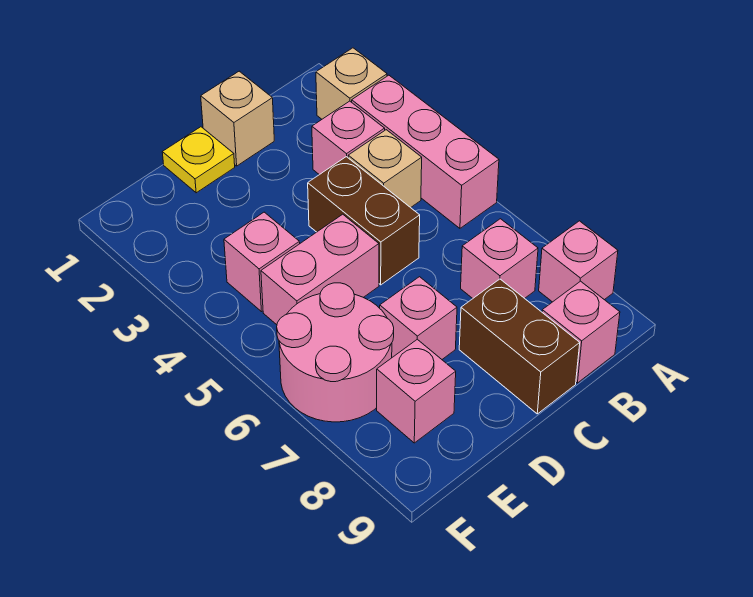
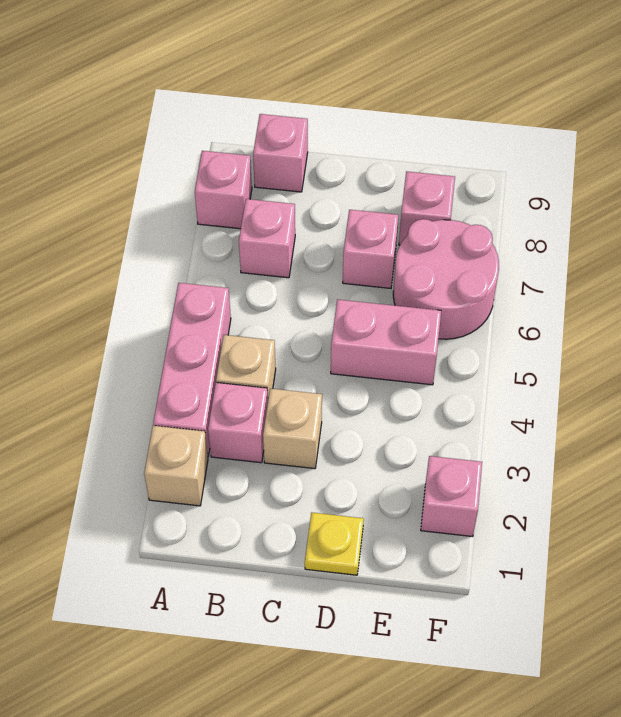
tan 1x1 brick [201,71,274,166] -> tan 1x1 brick moved to [263,388,322,469]
brown 1x2 brick [308,157,420,285] -> none
brown 1x2 brick [459,279,580,414] -> none
pink 1x1 brick [224,212,300,312] -> pink 1x1 brick moved to [421,456,482,537]

